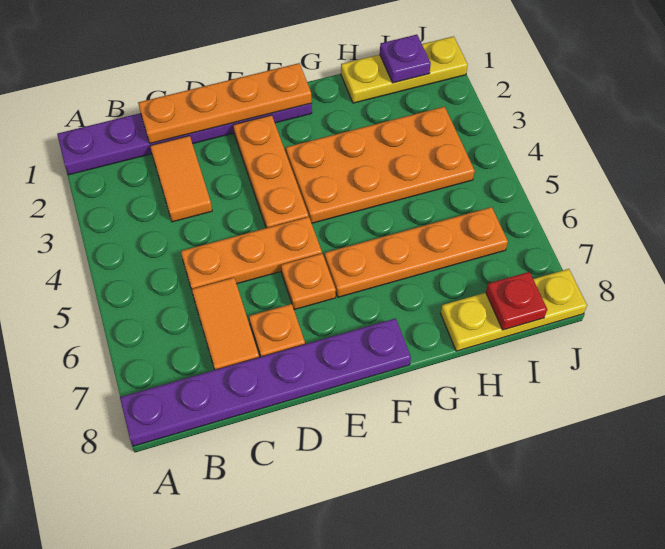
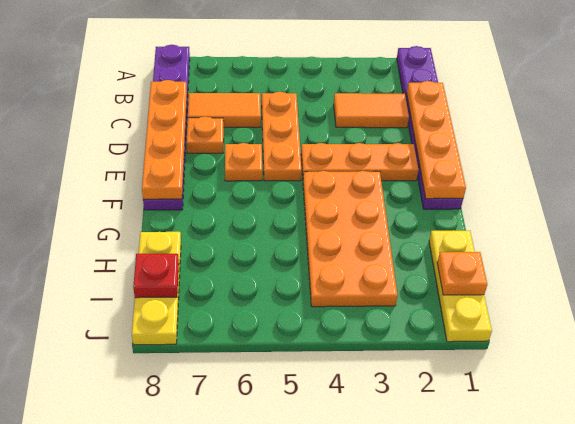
orange 1x4 plate [325,207,508,297] -> orange 1x4 plate moved to [142,80,187,199]
purple 1x1 plate [380,35,431,83] -> orange 1x1 plate [437,252,487,295]

